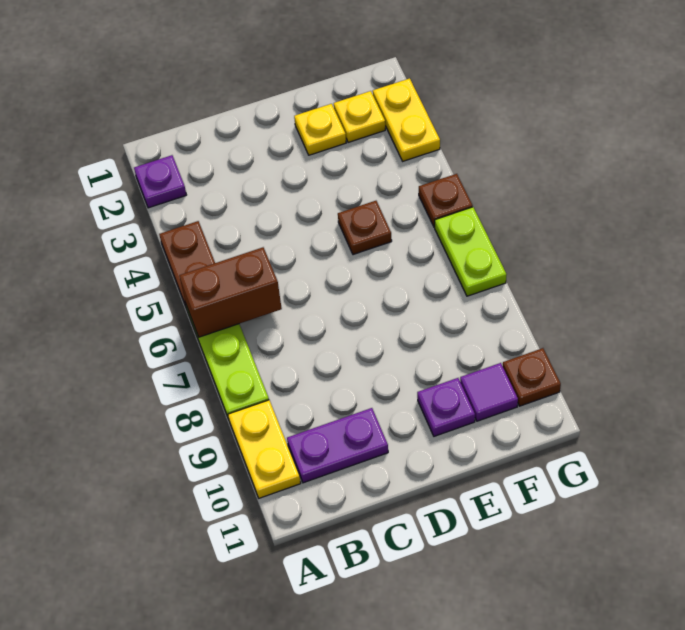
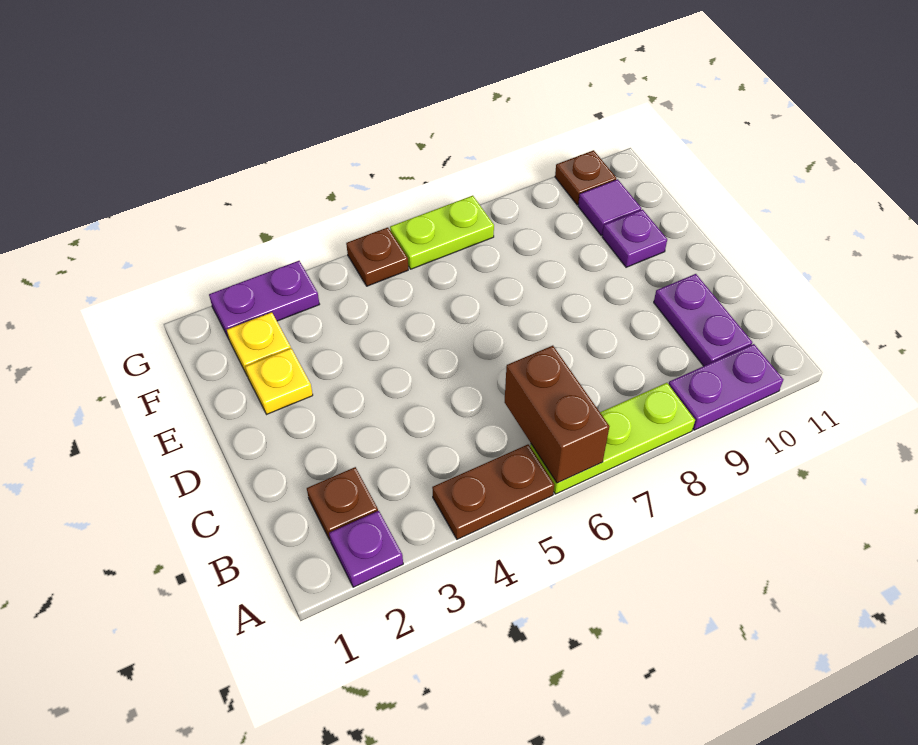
yellow 1x2 plate [228,400,301,498] -> purple 1x2 plate [669,344,783,430]
brown 1x1 plate [338,201,392,255] -> brown 1x1 plate moved to [307,467,378,541]
yellow 1x2 plate [373,78,440,161] -> purple 1x2 plate [209,261,320,339]

